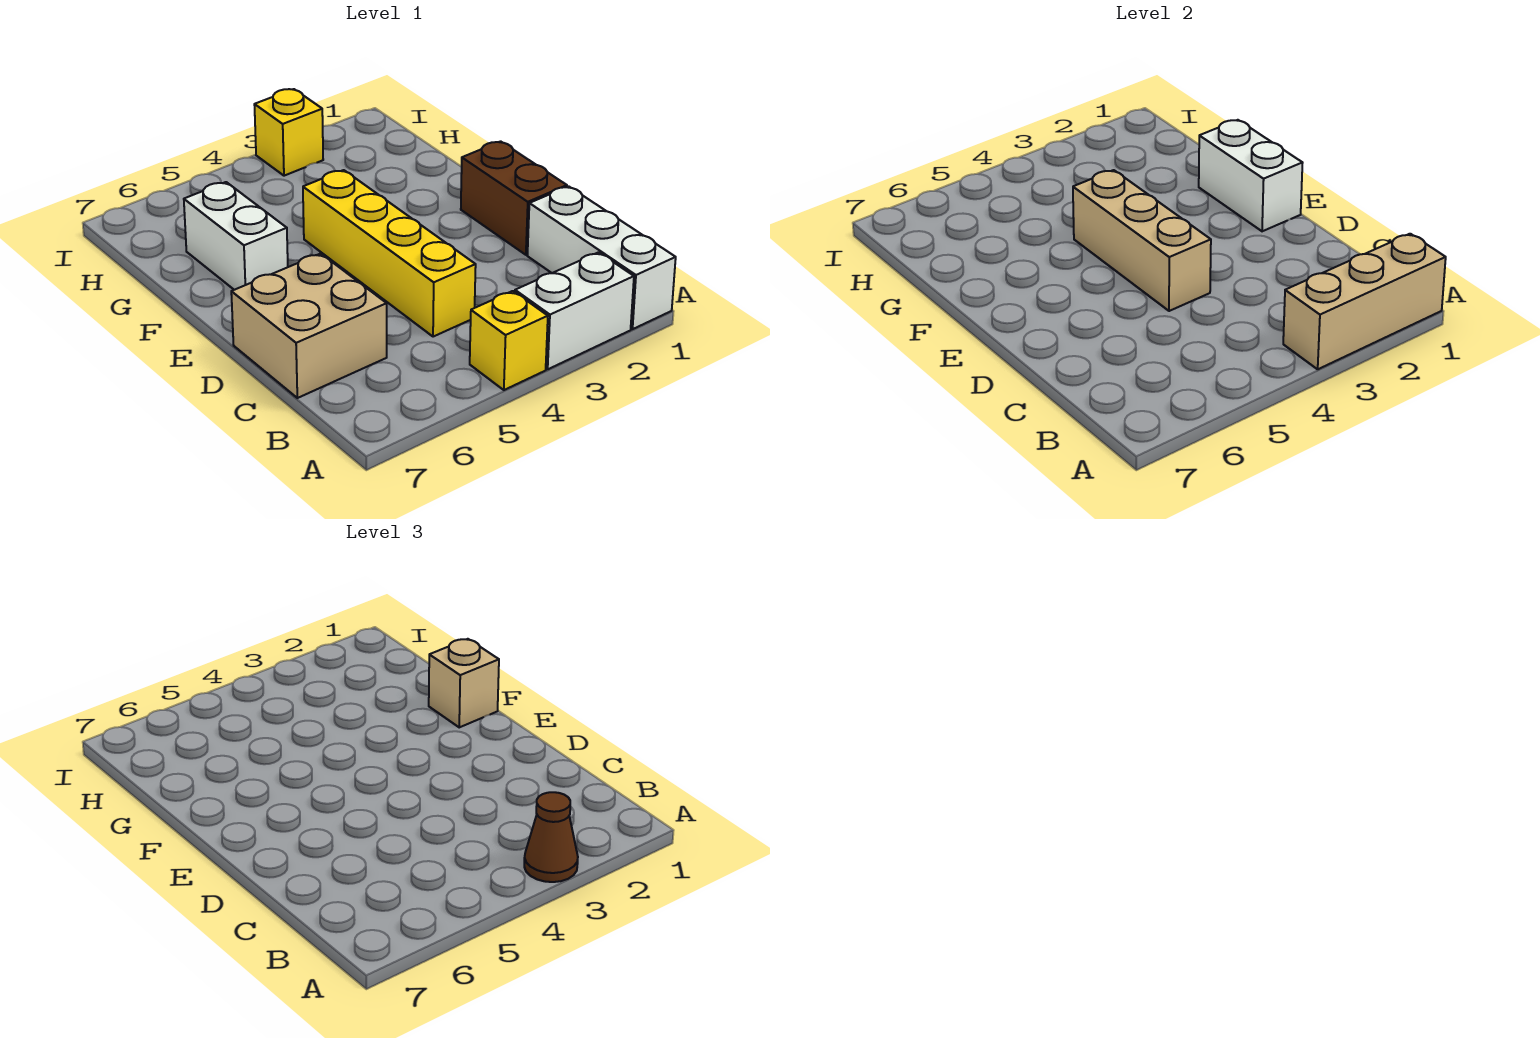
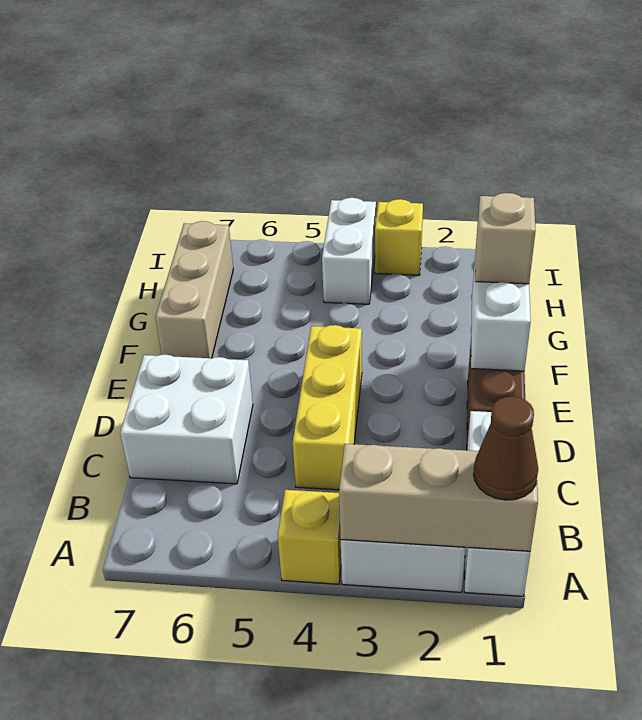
brown 1x1 cone [524,792,578,882] -> brown 1x1 cone moved to [473,396,538,500]
yellow 1x4 brick [303,170,476,337] -> yellow 1x3 brick [293,325,362,490]
tan 2x2 brick [231,254,387,398] -> white 2x2 brick [120,355,253,484]
tan 1x3 brick [1073,170,1211,311] -> tan 1x3 brick moved to [155,221,233,358]
white 1x2 brick [184,182,288,290] -> white 1x2 brick moved to [322,198,376,304]

